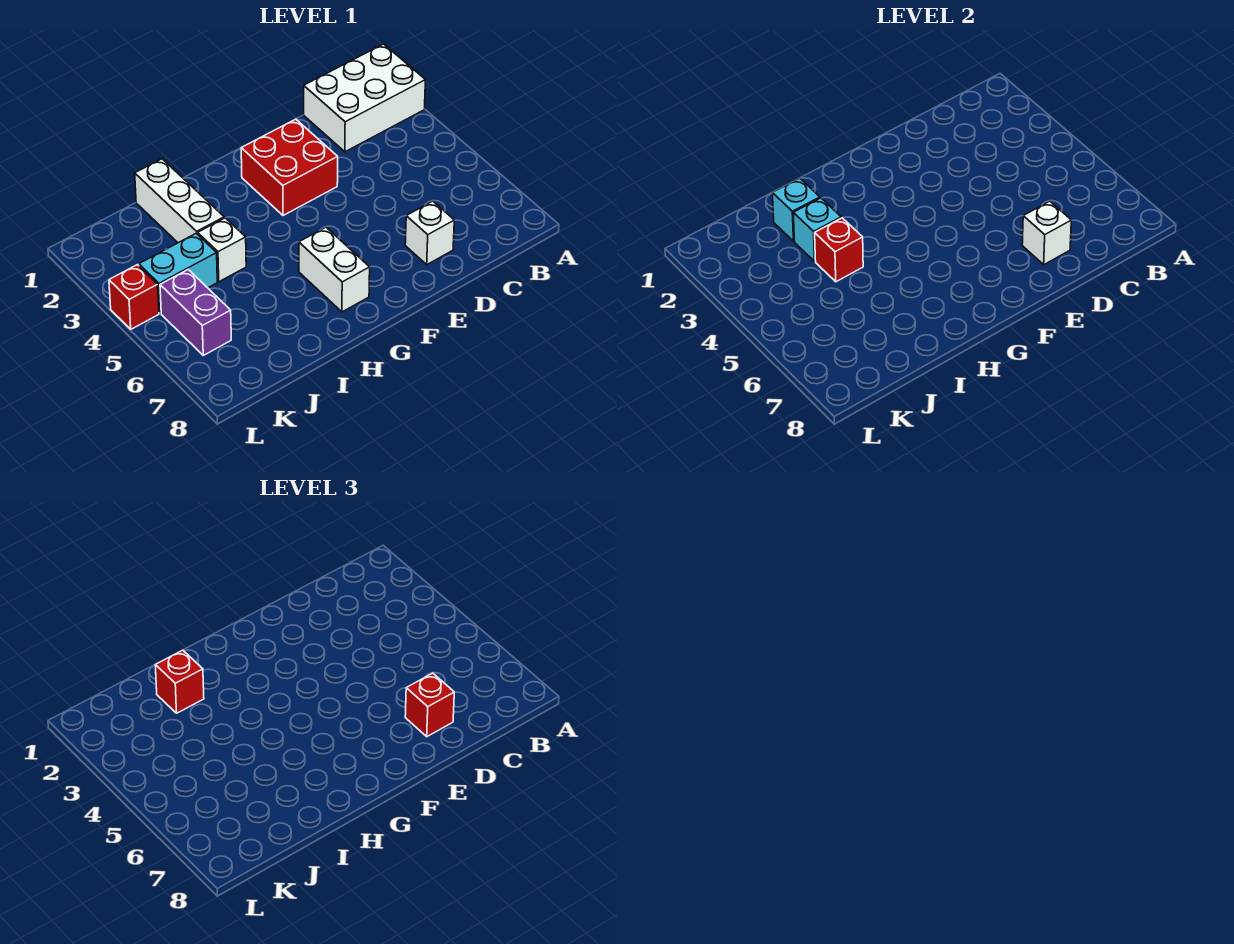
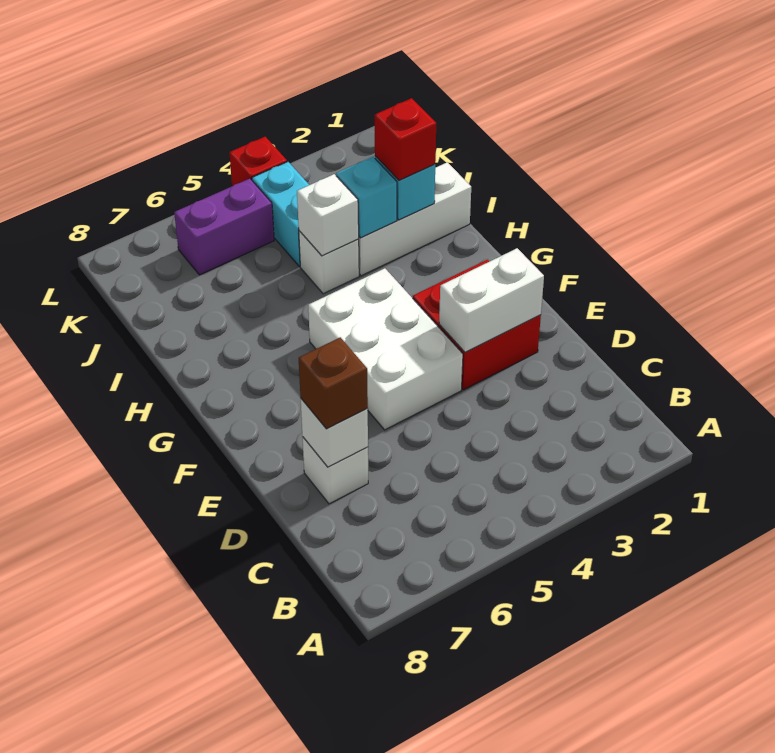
white 2x3 brick [304,44,425,152] -> white 2x3 brick moved to [308,268,463,430]
red 1x1 brick [405,673,454,737] -> brown 1x1 brick [299,337,368,429]
white 1x2 brick [299,227,370,312] -> white 1x2 brick moved to [439,248,544,352]
red 1x1 brick [815,218,863,282] -> white 1x1 brick [297,174,359,256]

